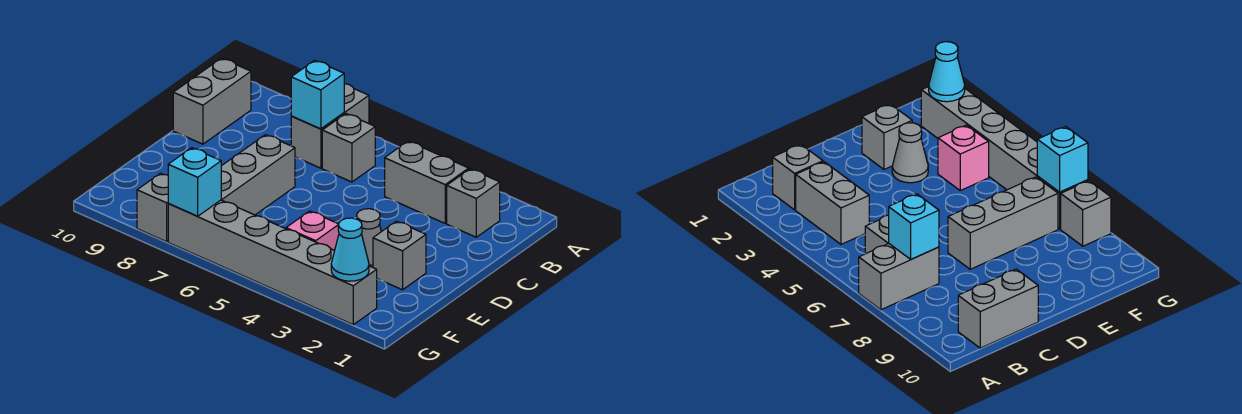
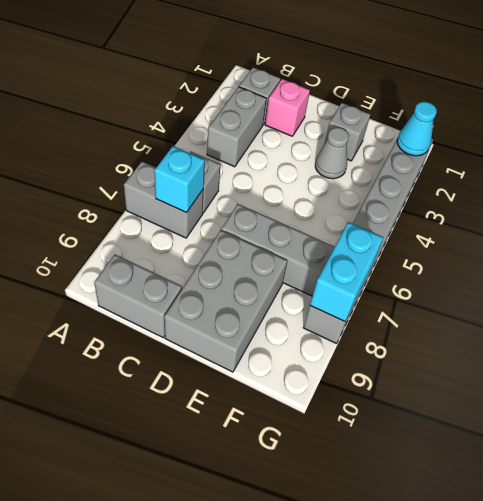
none -> grey 2x3 brick [164,230,288,372]
pink 1x1 brick [286,211,339,251] -> pink 1x1 brick moved to [265,79,310,136]
cyan 1x1 brick [168,148,221,216] -> cyan 1x2 brick [310,222,383,322]

